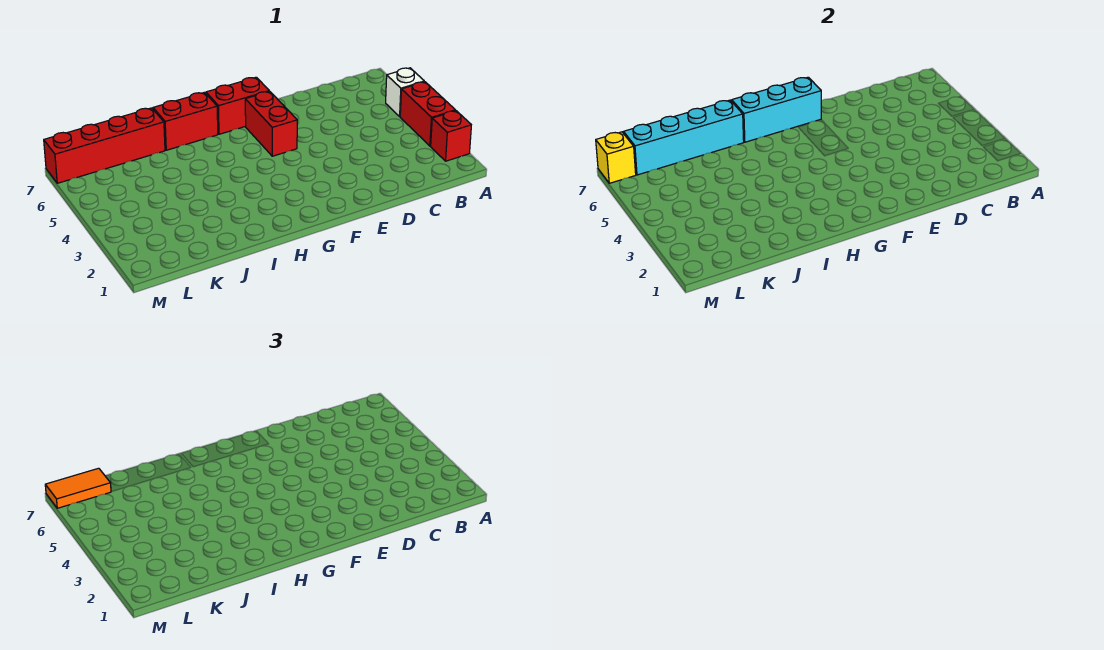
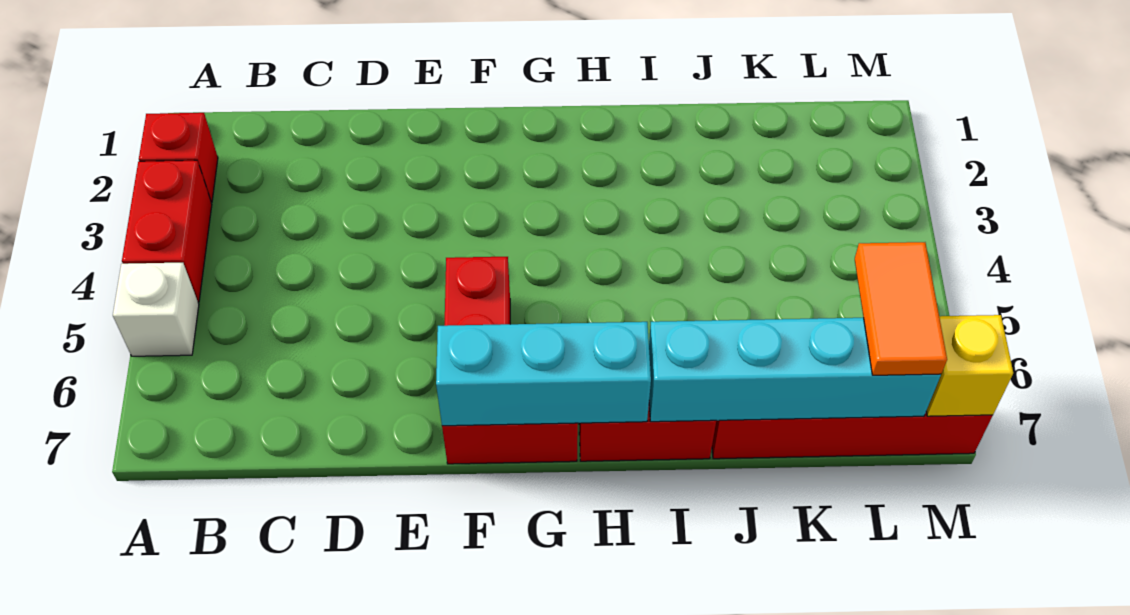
orange 1x2 tile [45,468,111,508] -> orange 1x2 tile turned to [855,242,947,375]

